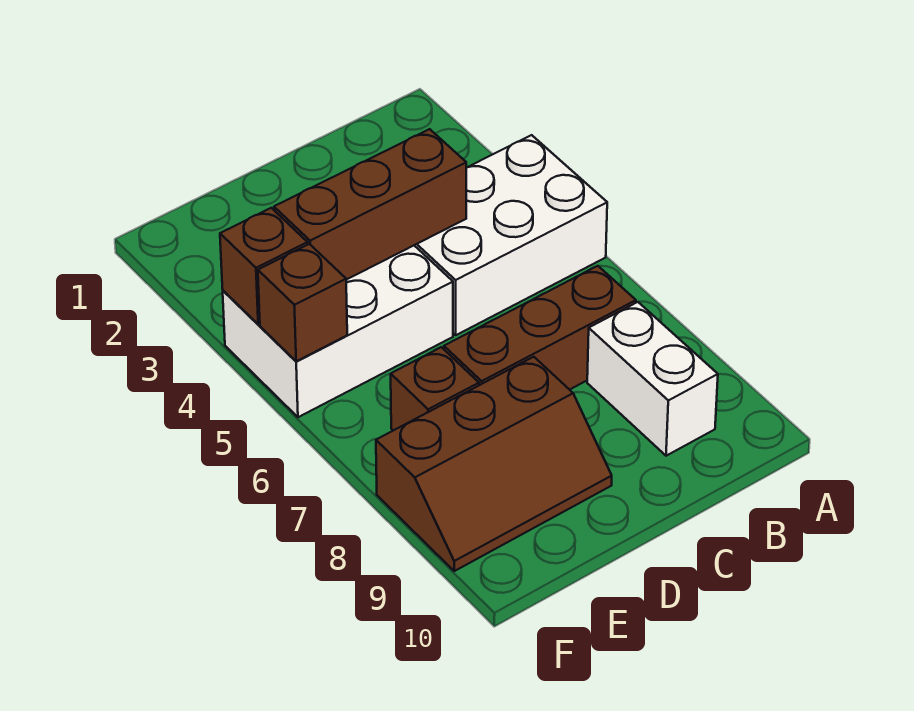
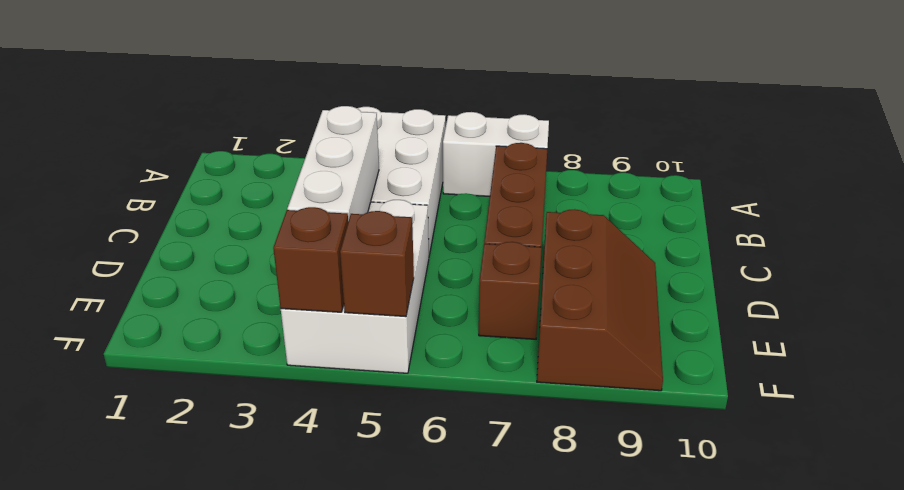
white 1x2 brick [587,302,718,456] -> white 1x2 brick moved to [443,112,549,196]
brown 1x3 brick [274,129,466,280] -> white 1x3 brick [287,106,379,221]

